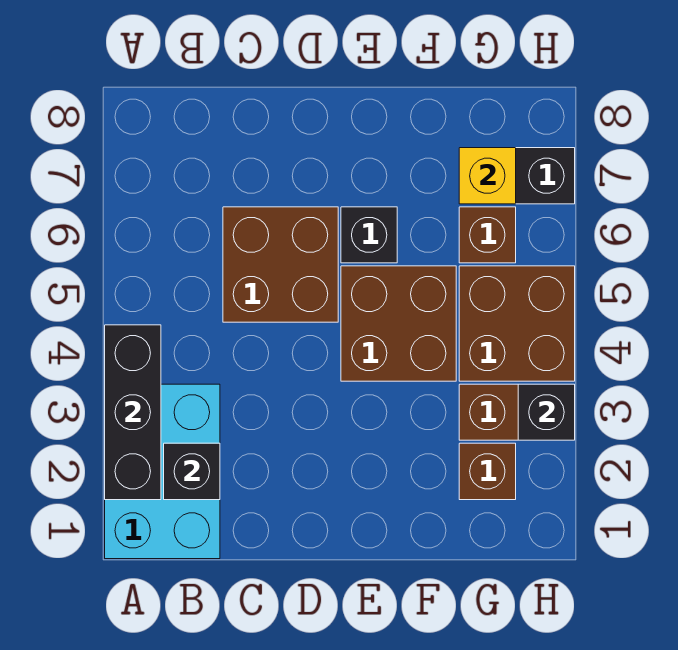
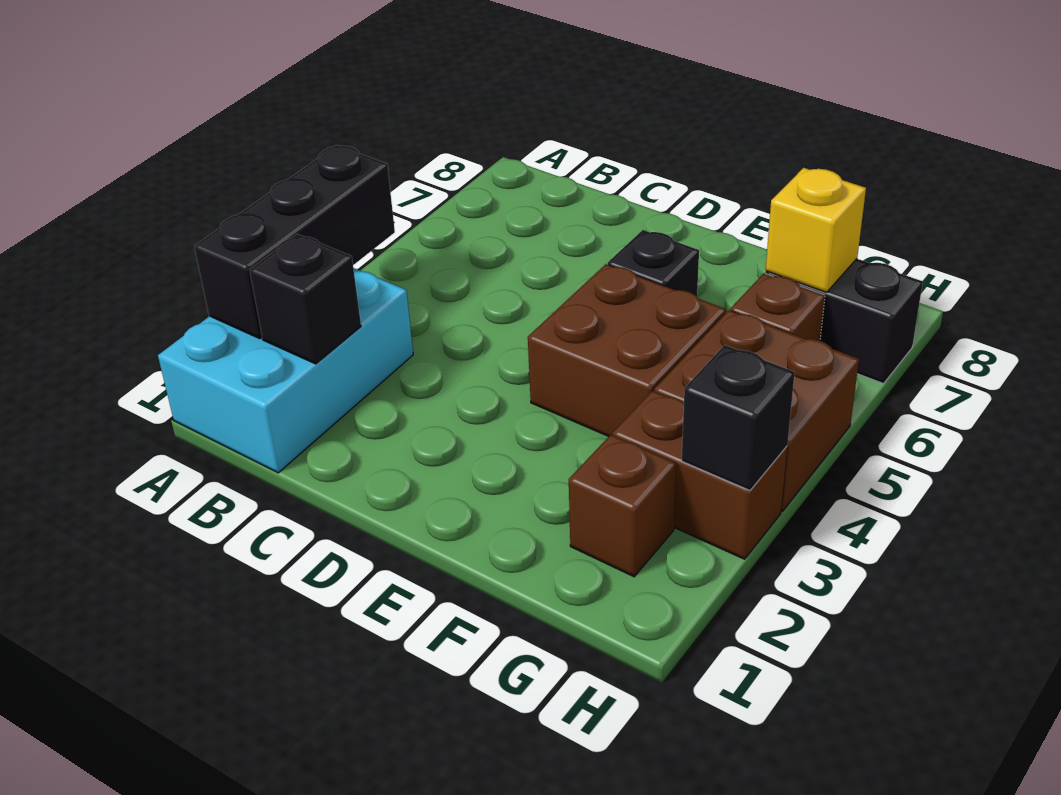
brown 2x2 brick [223,207,338,322] -> none

